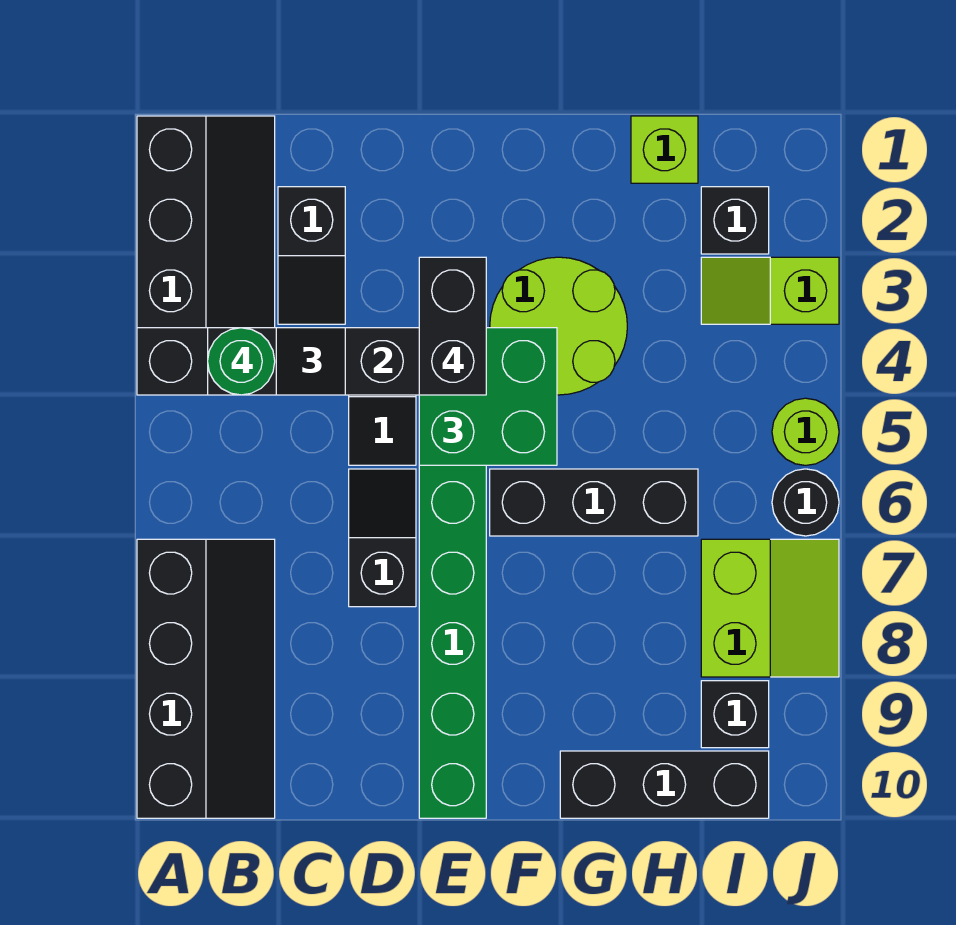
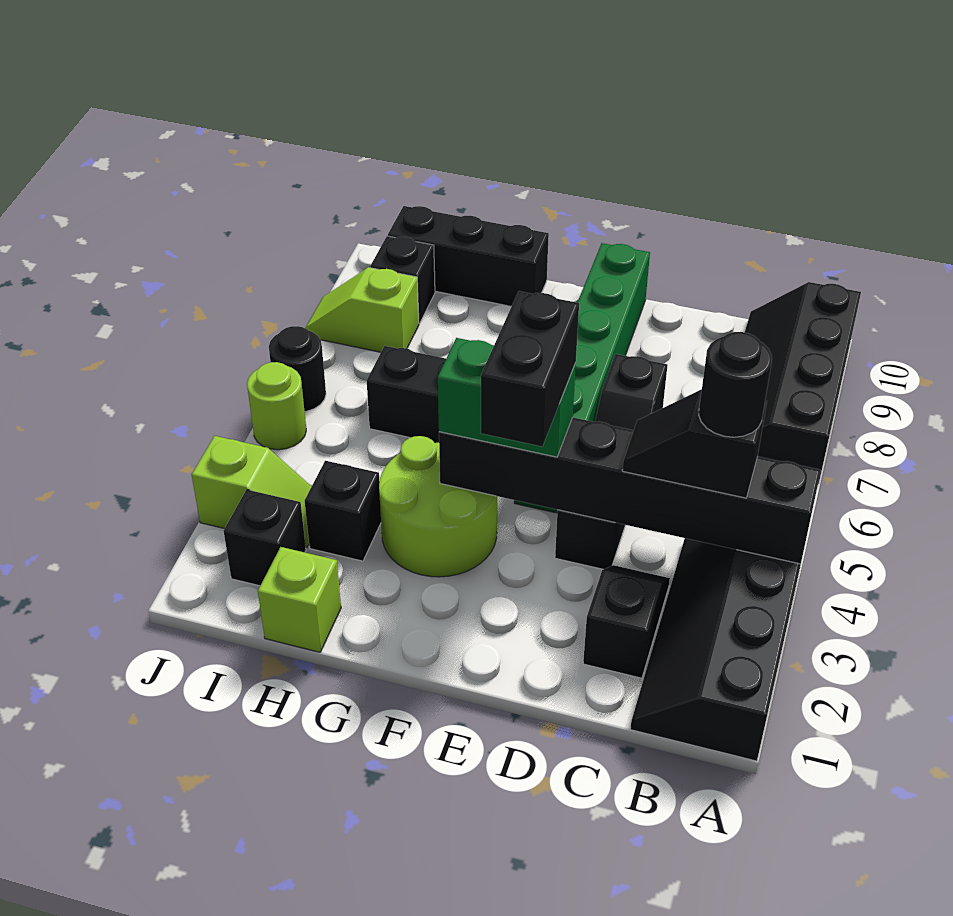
green 1x1 round brick [208,328,275,395] -> black 1x1 round brick [699,332,772,437]
green 2x2 brick [419,328,557,465] -> green 1x2 brick [438,338,576,457]
none -> black 1x1 brick [305,461,381,561]
lime 2x2 slope [701,539,839,677] -> lime 1x2 slope [305,267,419,352]

